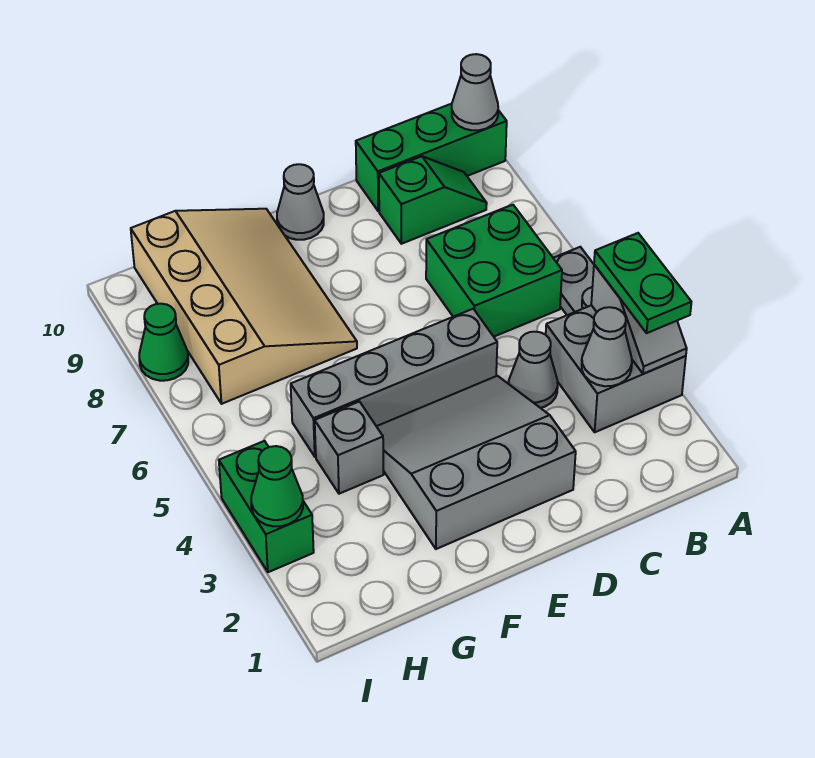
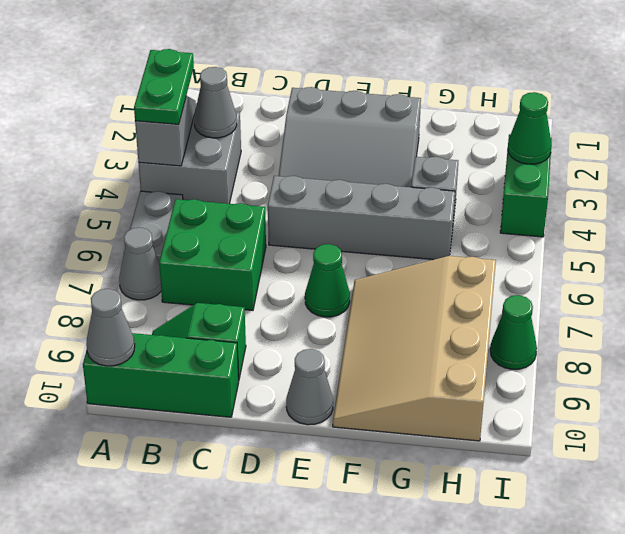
grey 1x1 cone [509,332,558,408] -> grey 1x1 cone moved to [119,228,161,300]
none -> green 1x1 cone [305,244,350,317]

